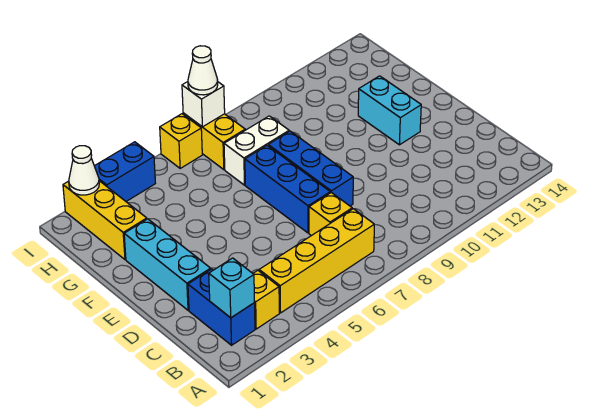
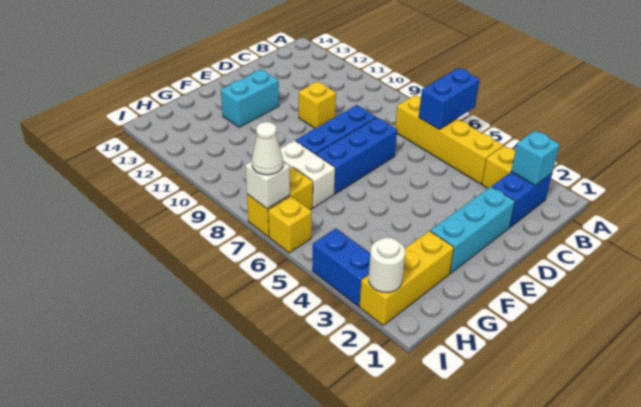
none -> blue 1x2 brick [419,68,480,129]
yellow 1x1 brick [309,193,352,236] -> yellow 1x1 brick moved to [299,82,336,128]
white 1x1 cone [69,146,99,195] -> white 1x1 round brick [369,238,405,293]

